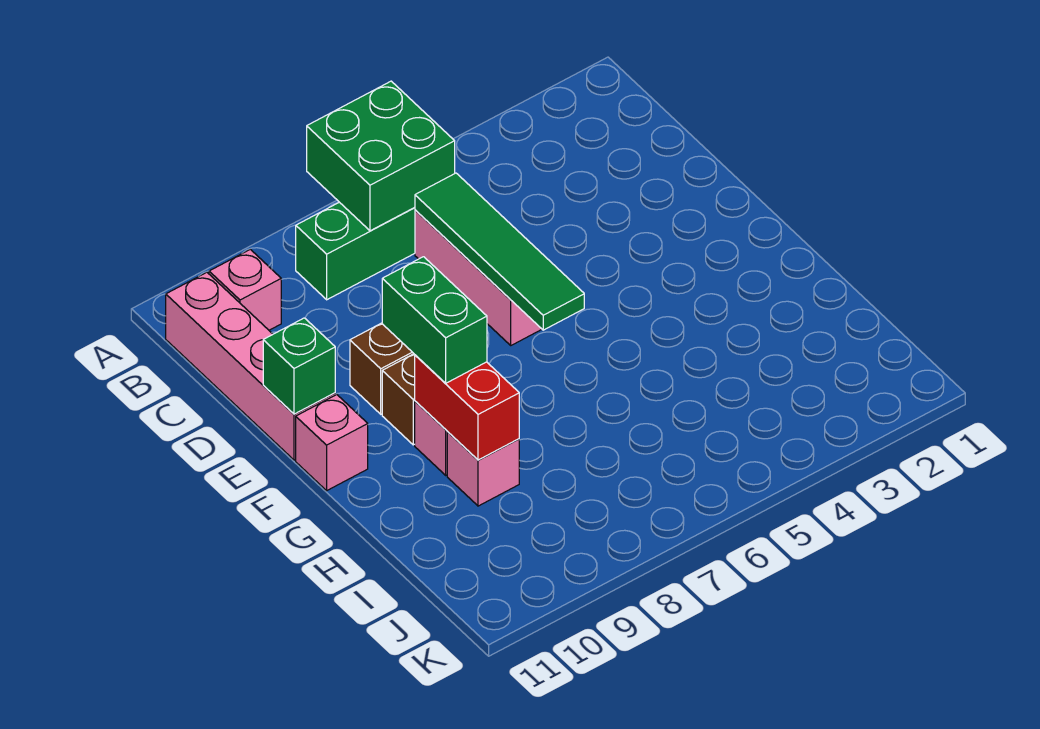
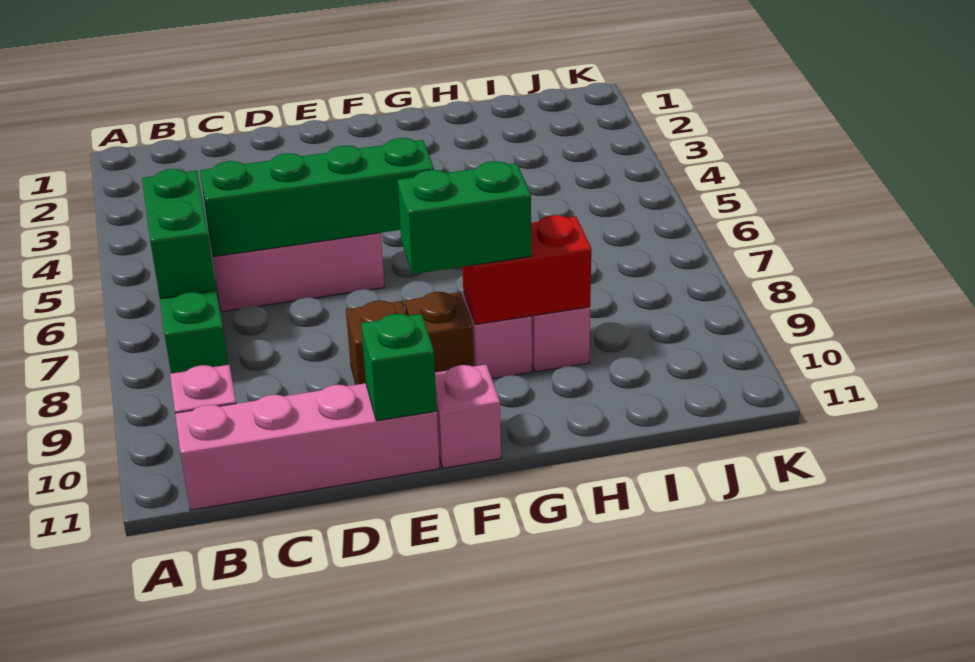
green 2x2 brick [307,81,455,231] -> green 1x2 brick [142,169,216,298]
green 1x4 tile [415,173,584,330] -> green 1x4 brick [200,138,434,257]

